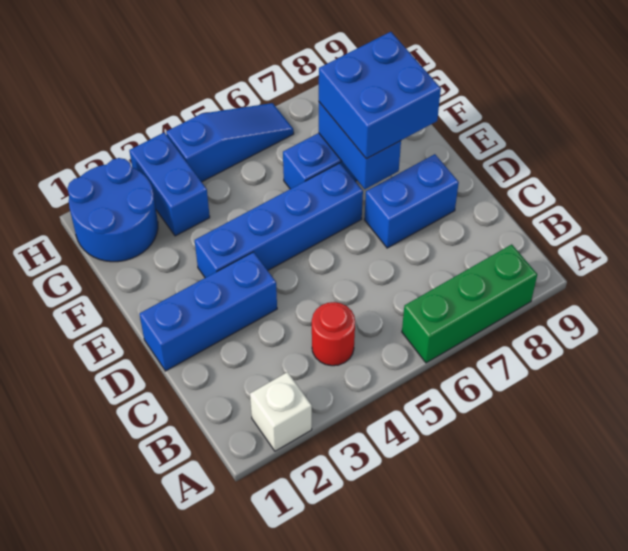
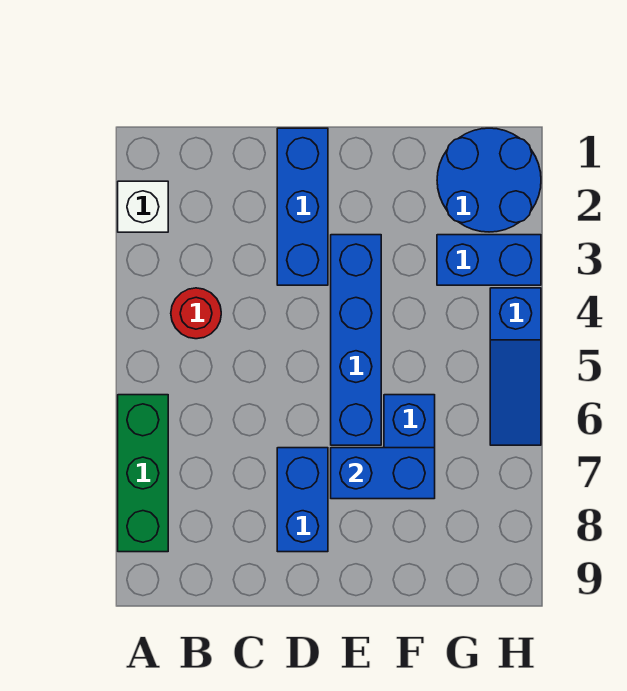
blue 2x2 brick [319,32,441,159] -> none

